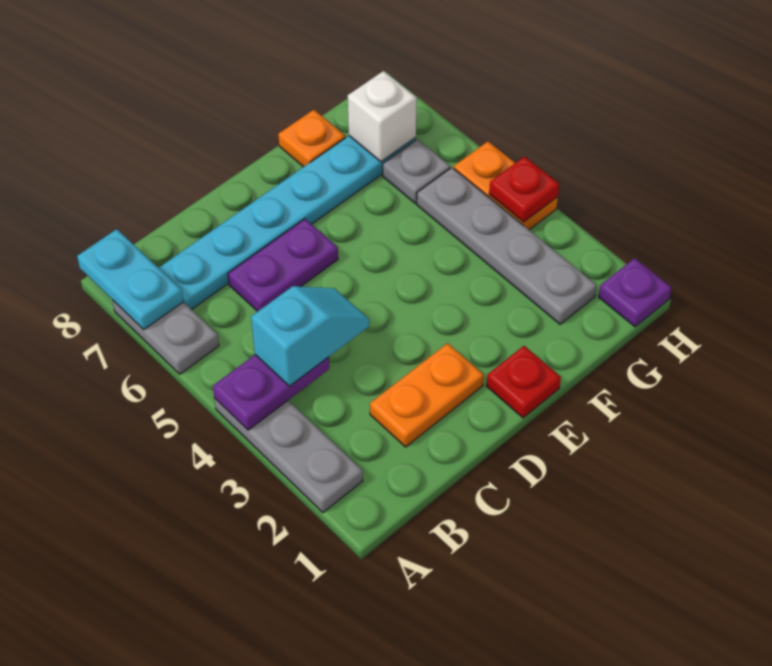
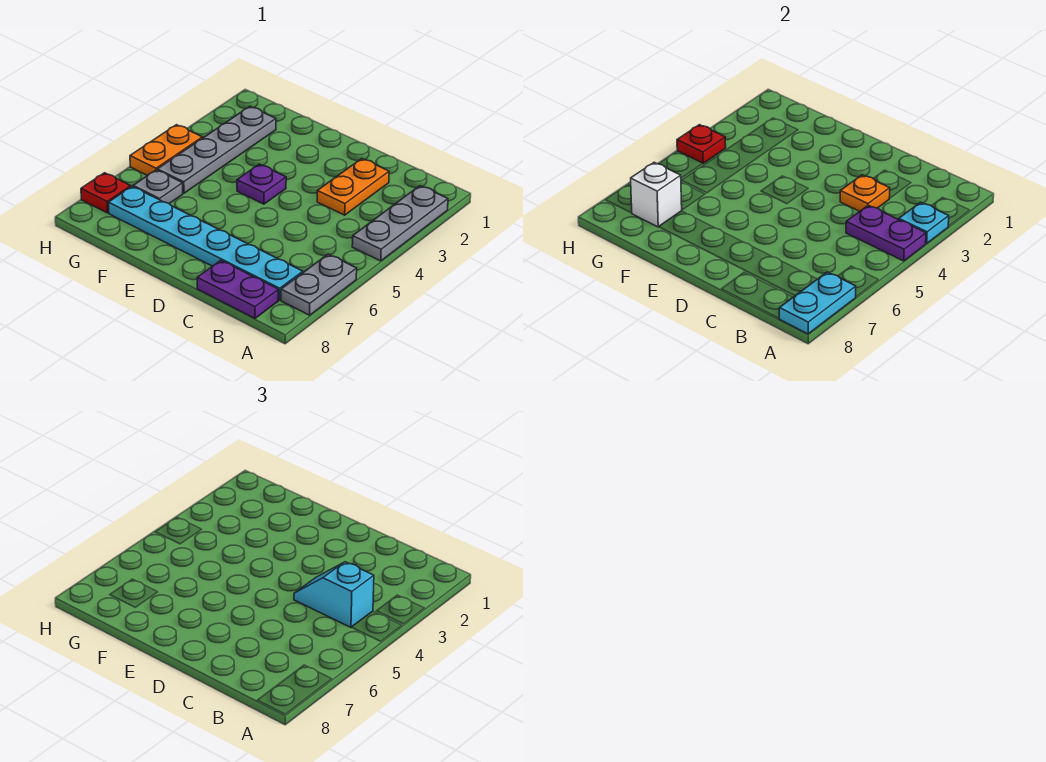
none -> cyan 1x1 plate [899,202,949,243]
orange 1x2 plate [370,343,484,447] -> orange 1x2 plate turned to [317,159,389,215]
purple 1x2 plate [228,219,338,311] -> purple 1x2 plate moved to [197,260,278,318]
red 1x1 plate [486,346,561,418] -> red 1x1 plate moved to [81,173,131,213]
orange 1x1 plate [278,110,345,167] -> orange 1x1 plate moved to [840,175,890,211]
purple 1x1 plate [599,258,671,327] -> purple 1x1 plate moved to [237,164,286,204]

